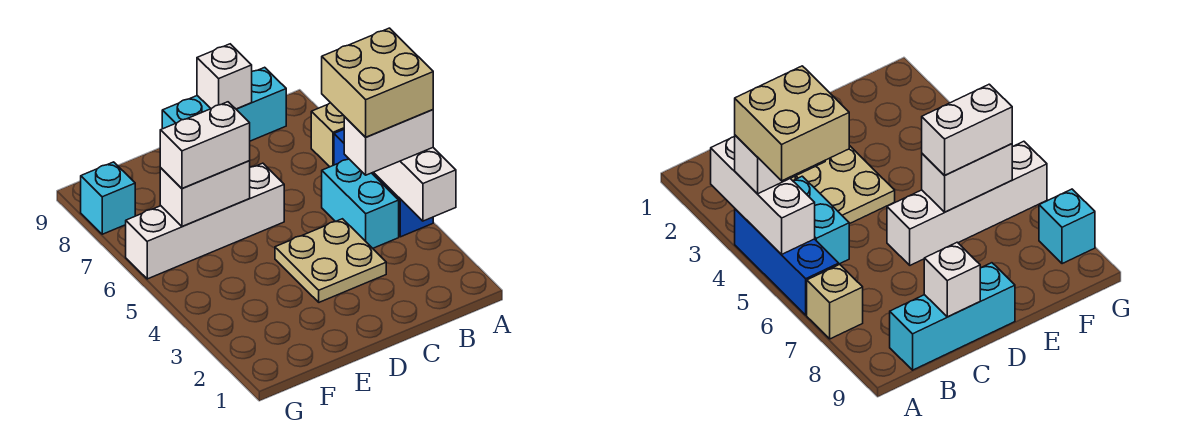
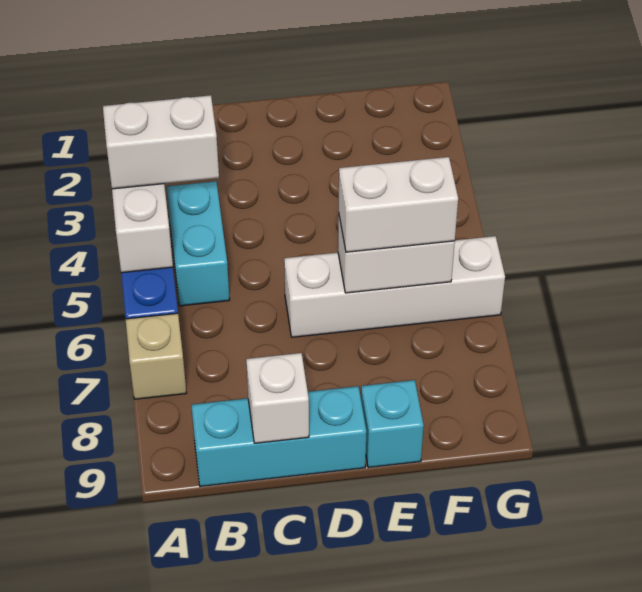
tan 2x2 brick [322,28,433,137] -> none
tan 2x2 plate [275,219,386,302] -> none
cyan 1x1 brick [81,162,135,234] -> cyan 1x1 brick moved to [361,380,424,468]

